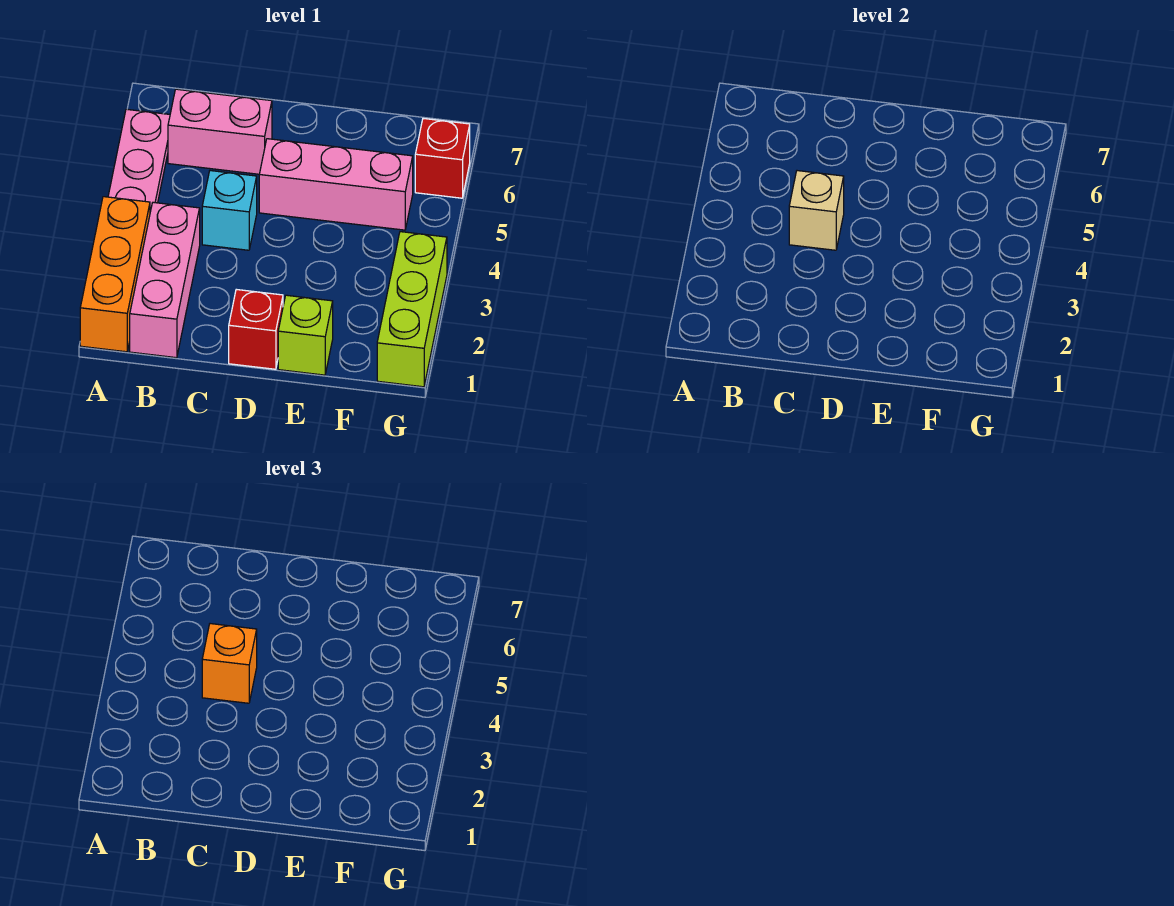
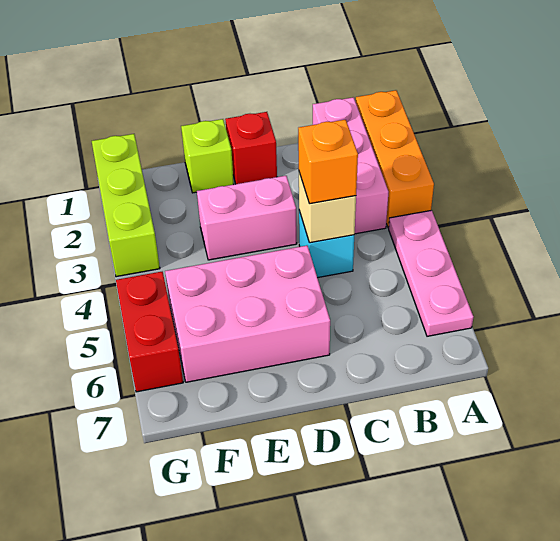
pink 1x2 brick [168,89,272,174] -> pink 1x2 brick moved to [197,176,297,260]
pink 1x3 brick [259,139,413,230] -> pink 2x3 brick [165,246,330,382]
red 1x1 brick [415,118,470,198] -> red 1x2 brick [116,272,183,392]

